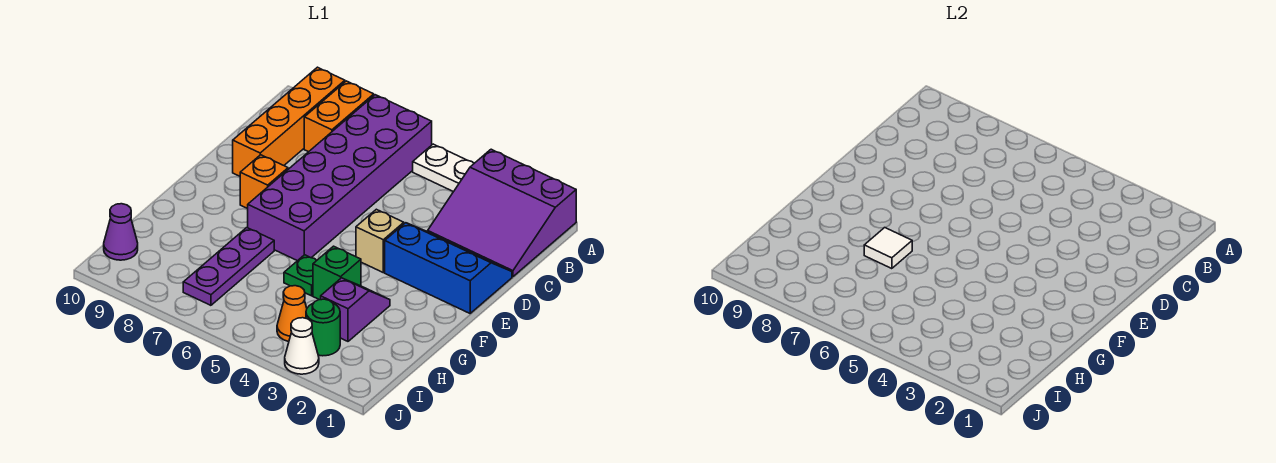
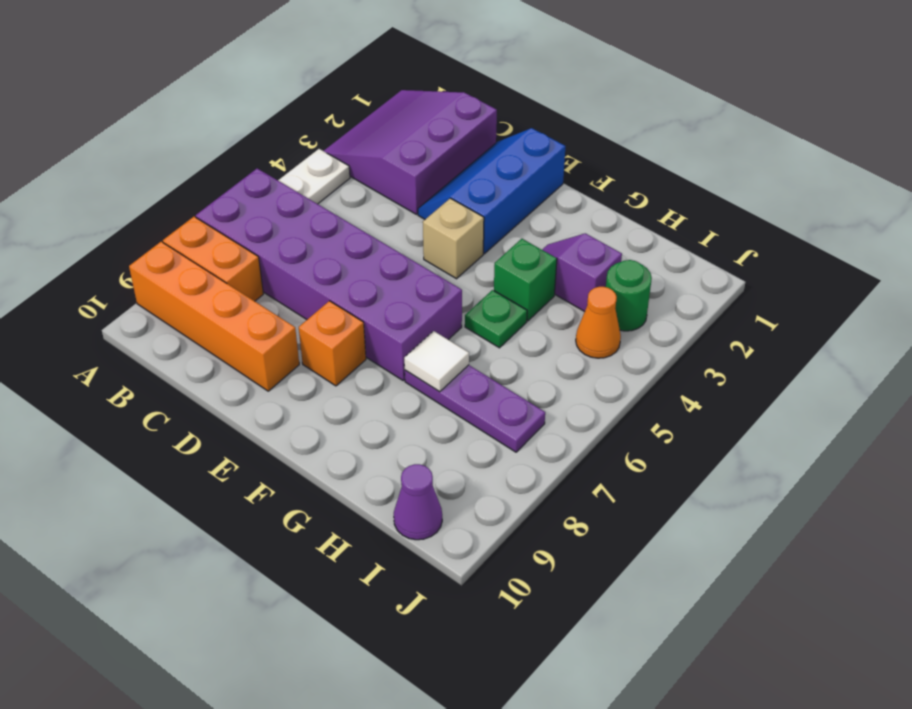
purple 3x3 slope [428,149,576,277] -> purple 3x3 slope turned to [324,90,497,214]
white 1x1 cone [285,318,319,374] -> none

